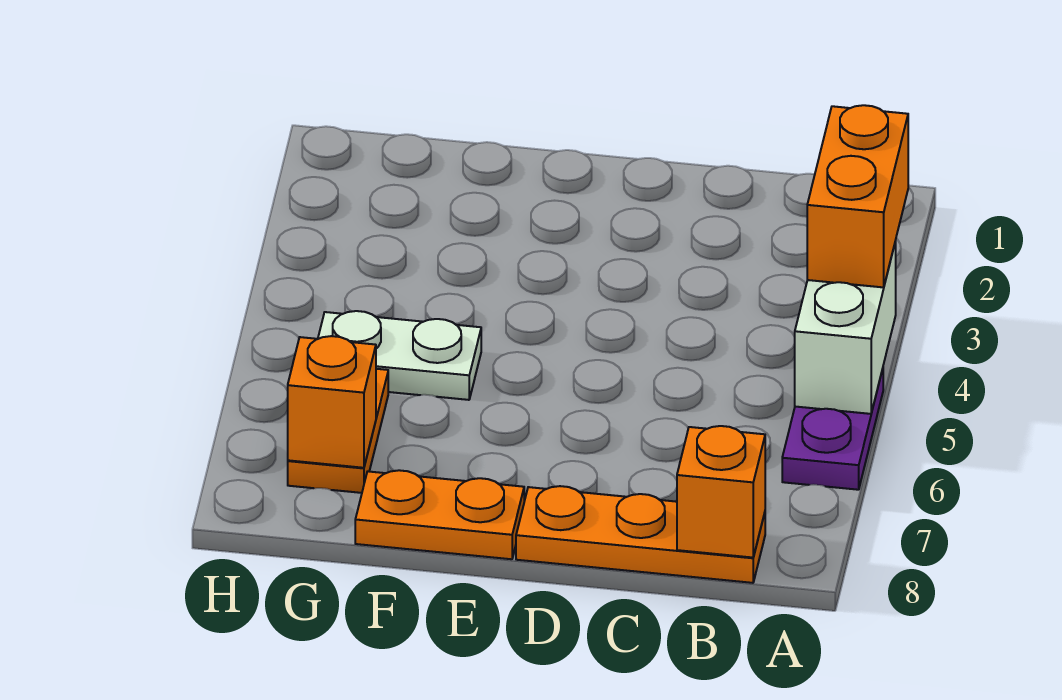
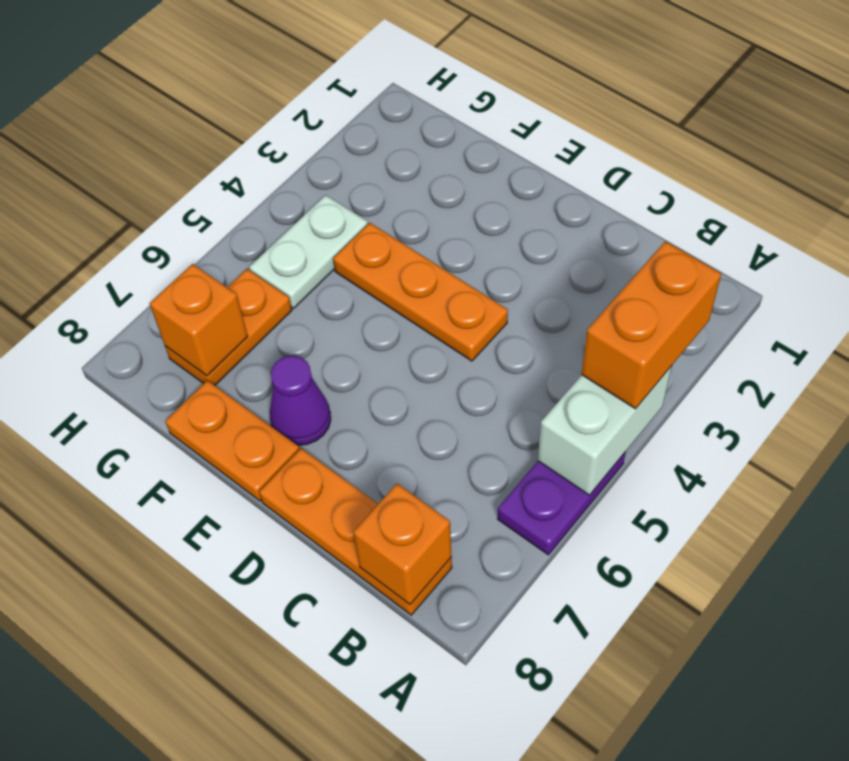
none -> orange 1x3 plate [333,223,508,361]
none -> purple 1x1 cone [270,356,331,445]
white 1x2 plate [318,311,481,400] -> white 1x2 plate turned to [249,195,368,308]

